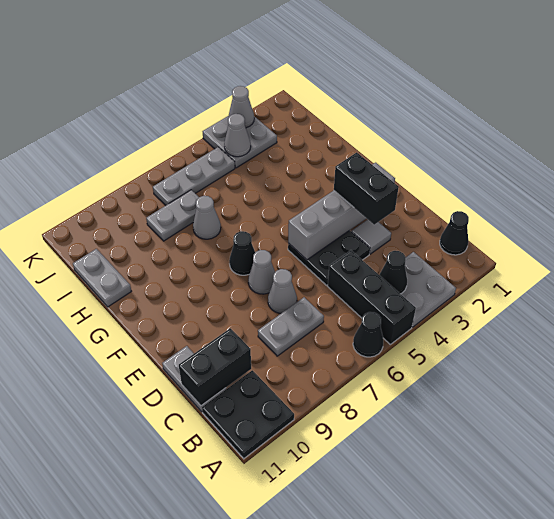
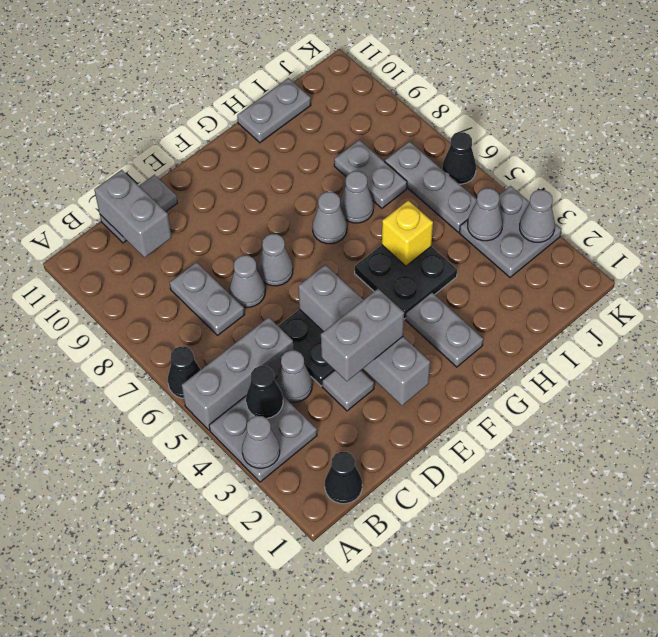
none -> grey 1x1 cone [242,416,280,468]
black 1x3 brick [328,250,416,344] -> grey 1x3 brick [182,317,294,430]
black 2x2 plate [202,370,294,459] -> black 2x2 plate moved to [355,245,457,319]
none -> grey 1x1 cone [276,350,312,402]
black 1x2 brick [179,328,251,406] -> grey 1x2 brick [94,170,172,257]
black 1x2 brick [334,152,399,225] -> grey 1x2 brick [321,289,404,381]
black 1x1 cone [229,231,255,275] -> black 1x1 cone moved to [442,132,476,184]
none -> grey 1x2 plate [406,292,483,367]
none -> grey 1x1 cone [313,192,347,244]
none -> yellow 1x1 brick [382,200,433,266]

